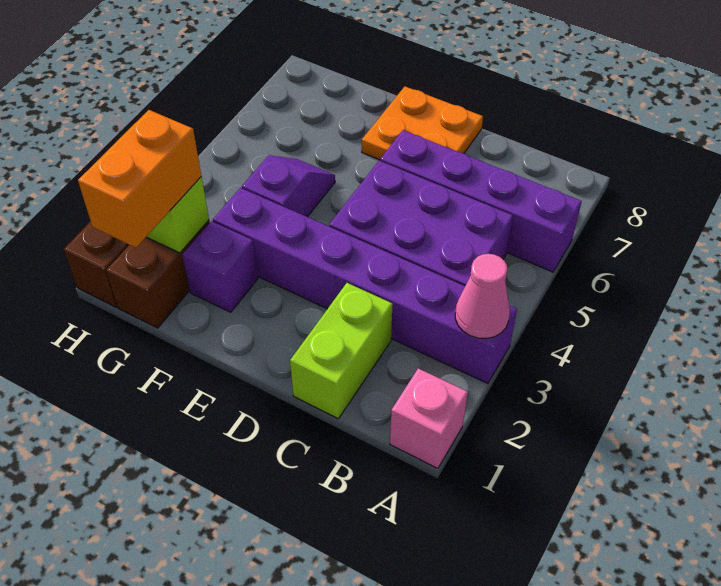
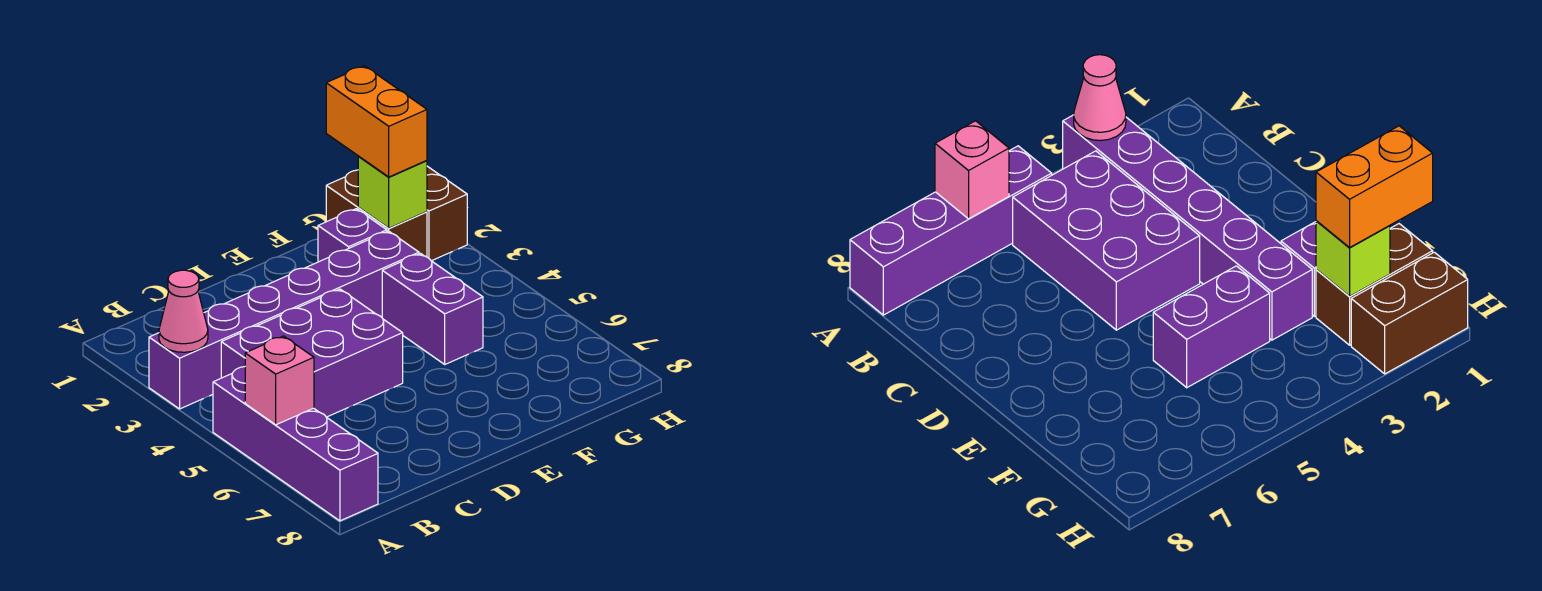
pink 1x1 brick [390,368,468,469] -> pink 1x1 brick moved to [245,336,314,425]
purple 1x4 brick [380,130,582,272] -> purple 1x4 brick turned to [213,367,378,521]
lime 1x2 brick [290,283,393,419] -> none
orange 2x2 plate [362,87,483,160] -> none
purple 1x2 slope [242,155,335,217] -> purple 1x2 brick [382,253,483,364]

